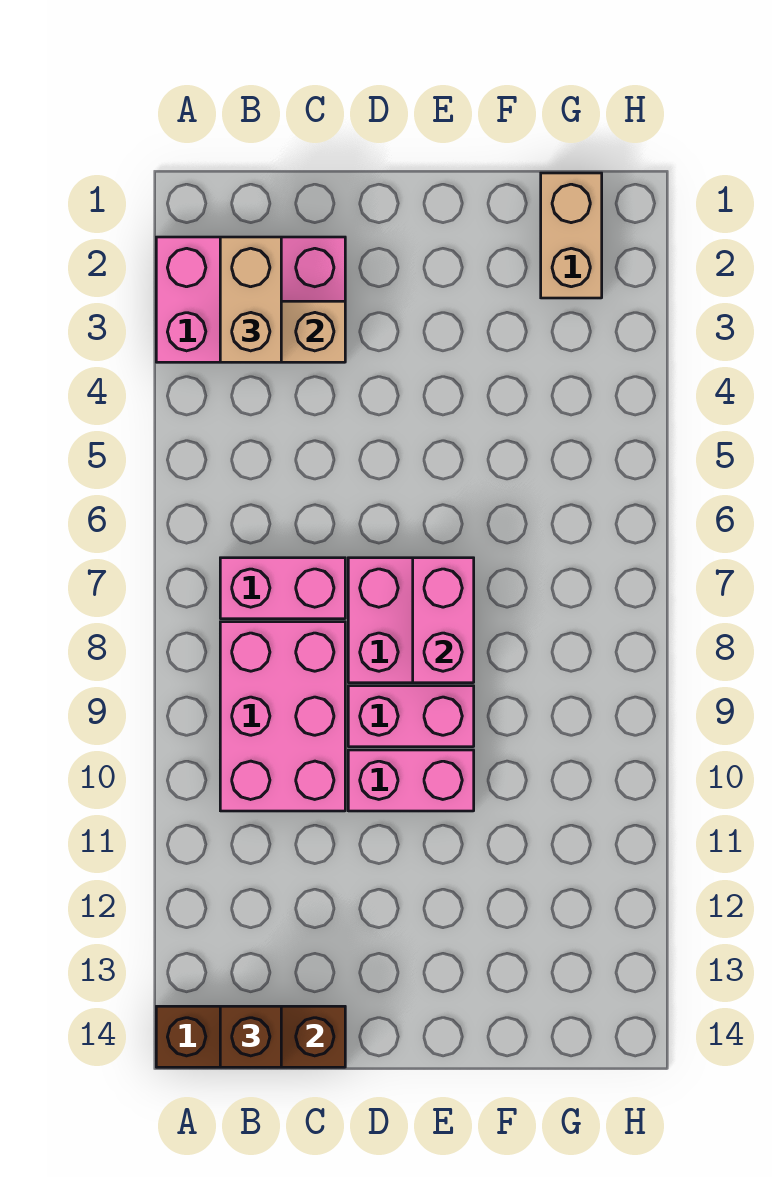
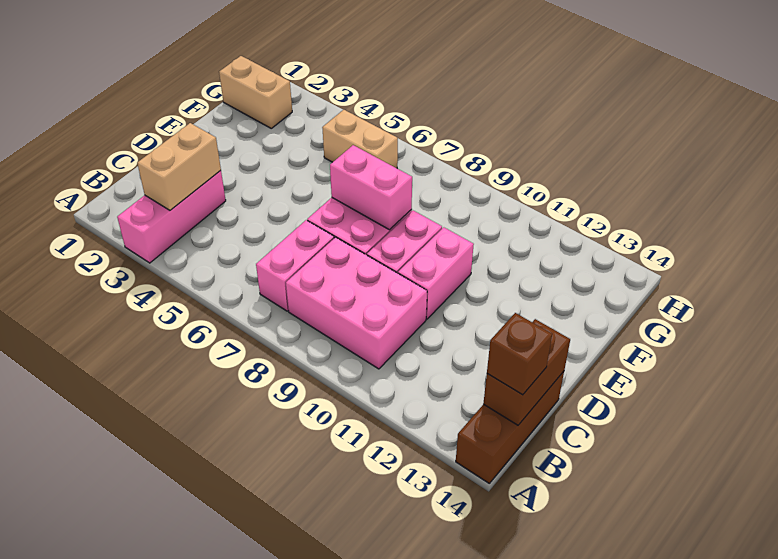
pink 2x3 brick [156,237,345,362] -> pink 1x3 brick [117,170,226,263]
tan 1x2 brick [220,237,281,362] -> tan 1x2 brick moved to [322,110,398,168]

